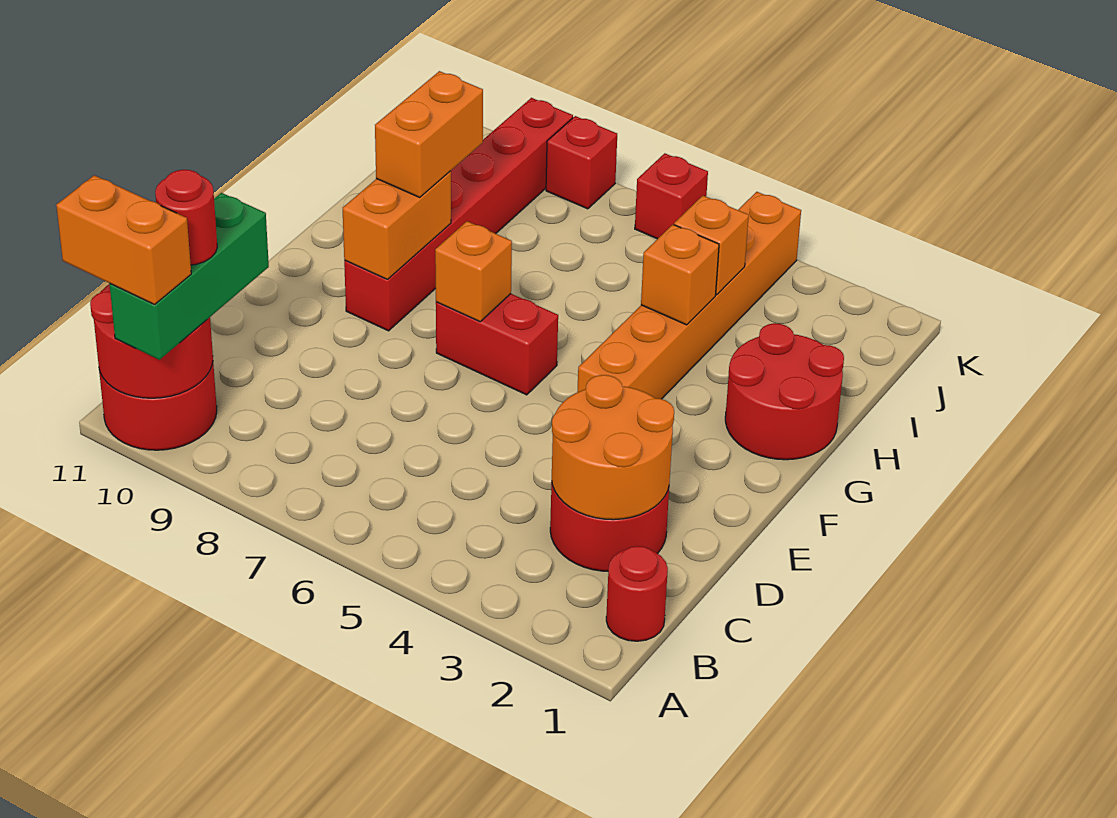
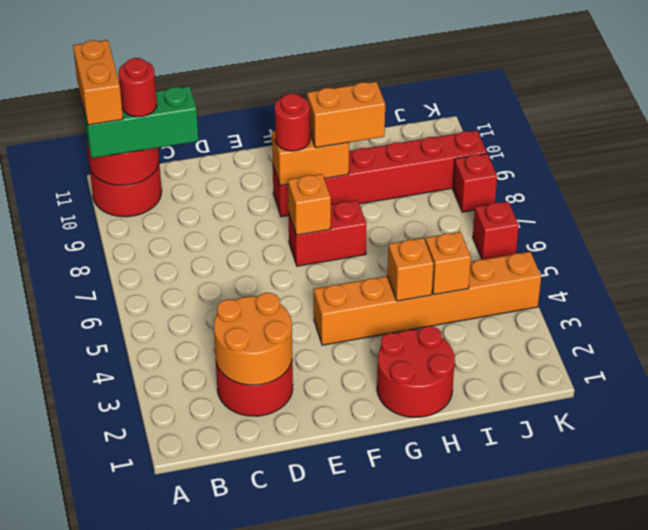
red 1x1 round brick [606,546,668,641] -> red 1x1 round brick moved to [275,94,310,151]
red 1x2 brick [436,294,558,395] -> red 1x2 brick turned to [289,200,366,266]

